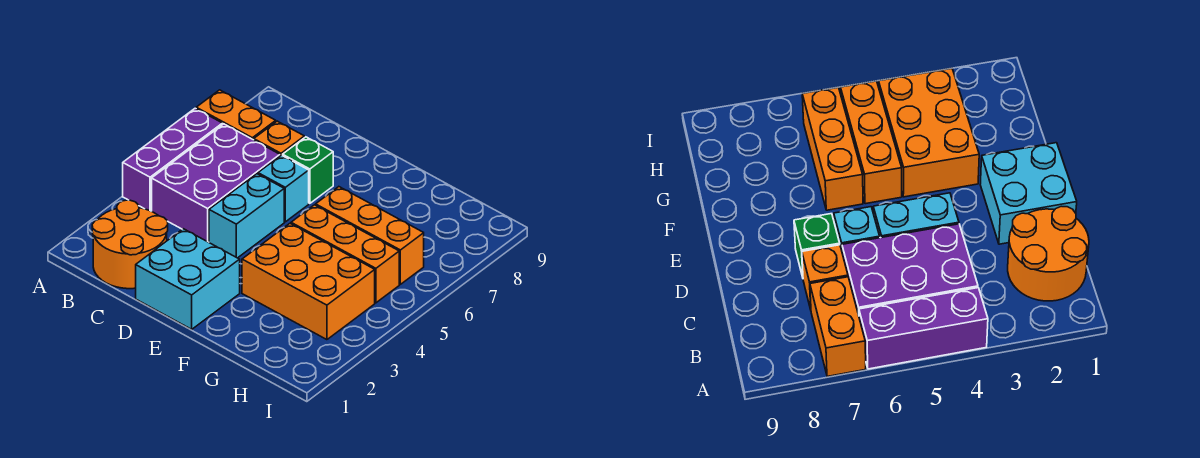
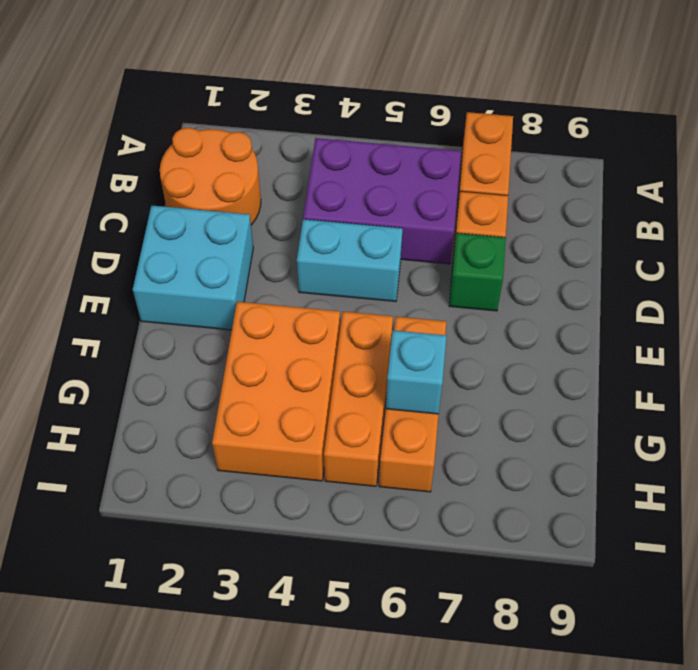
purple 1x3 brick [123,108,222,211] -> none
cyan 1x1 brick [258,155,309,222] -> cyan 1x1 brick moved to [386,330,446,414]

